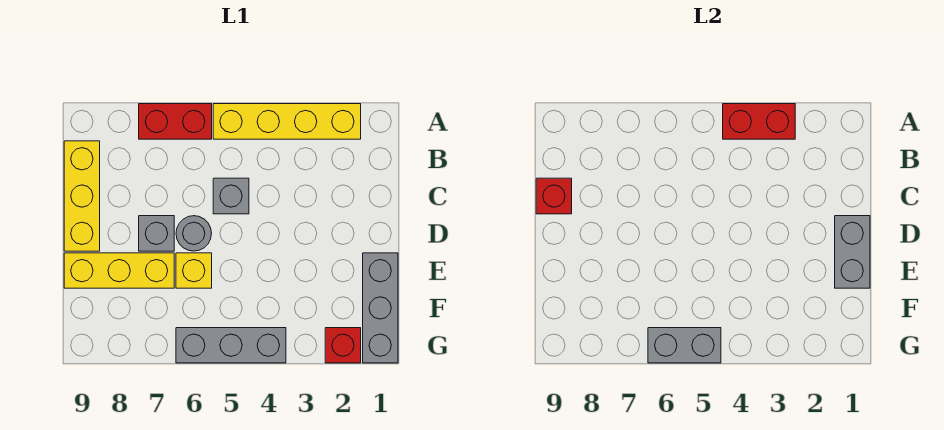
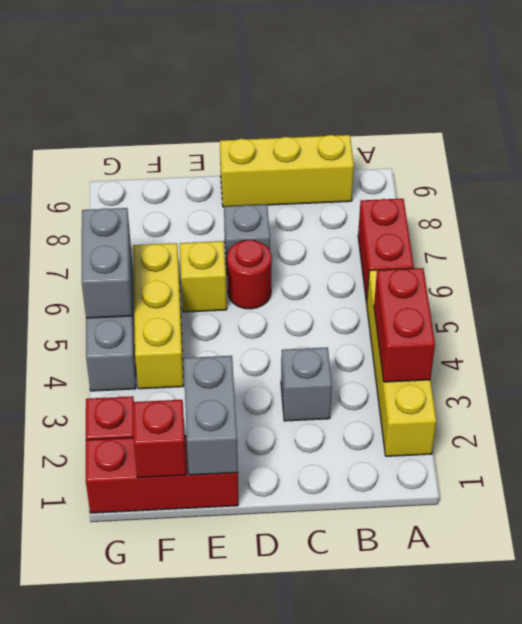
grey 1x1 brick [213,178,249,214] -> grey 1x1 brick moved to [281,347,332,421]
red 1x1 brick [536,178,572,214] -> red 1x1 brick moved to [133,400,186,478]
grey 1x2 brick [835,216,870,288] -> grey 1x2 brick turned to [184,356,238,475]
grey 1x1 round brick [176,216,212,251] -> red 1x1 round brick [227,240,272,309]
grey 1x3 brick [363,253,398,363] -> red 1x3 brick [86,435,238,513]
yellow 1x3 brick [64,253,174,288] -> yellow 1x3 brick moved to [133,243,184,389]

